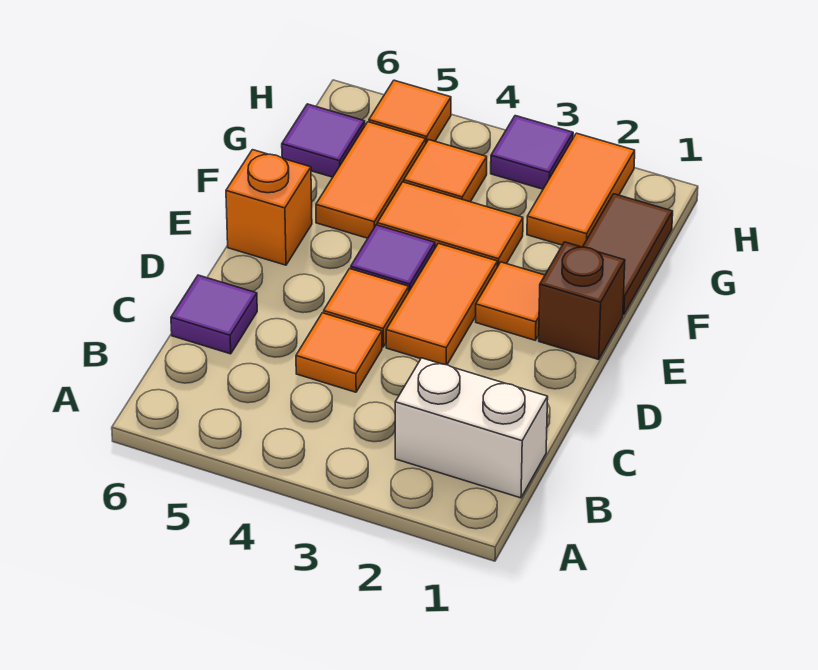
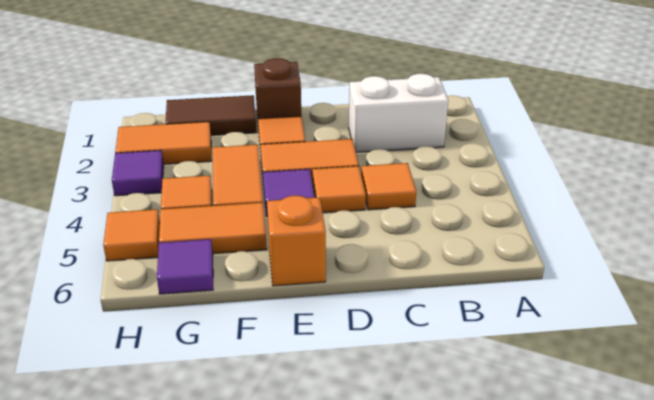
white 1x2 brick [395,358,548,498] -> white 1x2 brick turned to [349,74,448,152]
purple 1x1 tile [171,275,257,354] -> none

